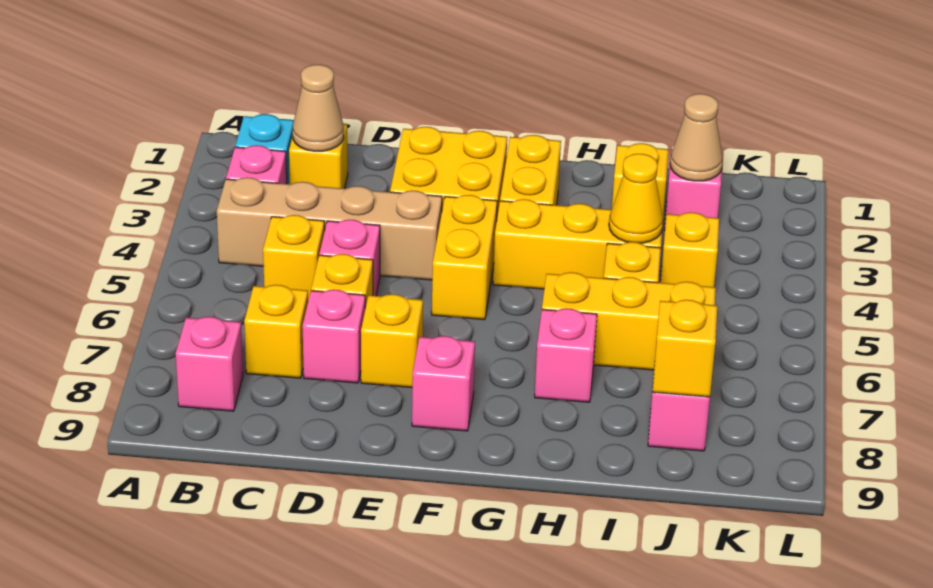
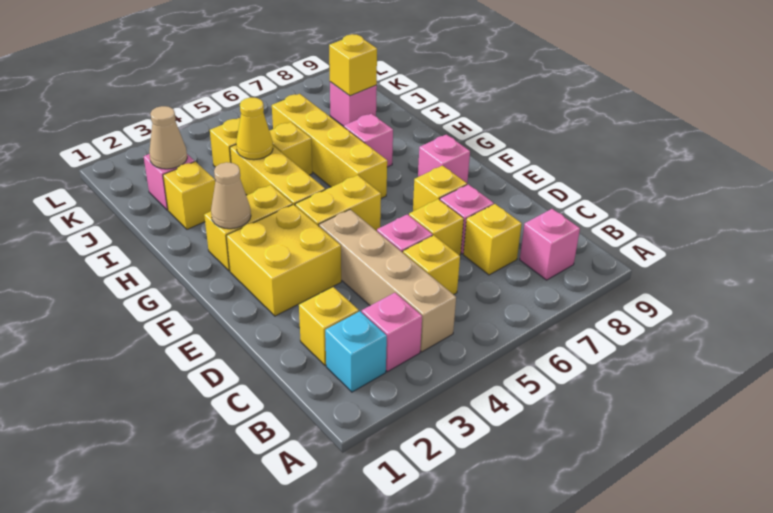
tan 1x1 cone [293,65,344,151] -> tan 1x1 cone moved to [211,162,251,229]
yellow 1x3 brick [542,272,716,370] -> yellow 1x4 brick [272,94,387,198]

